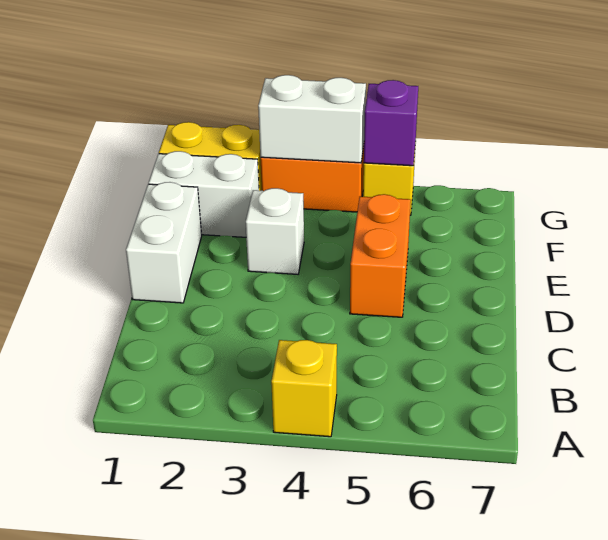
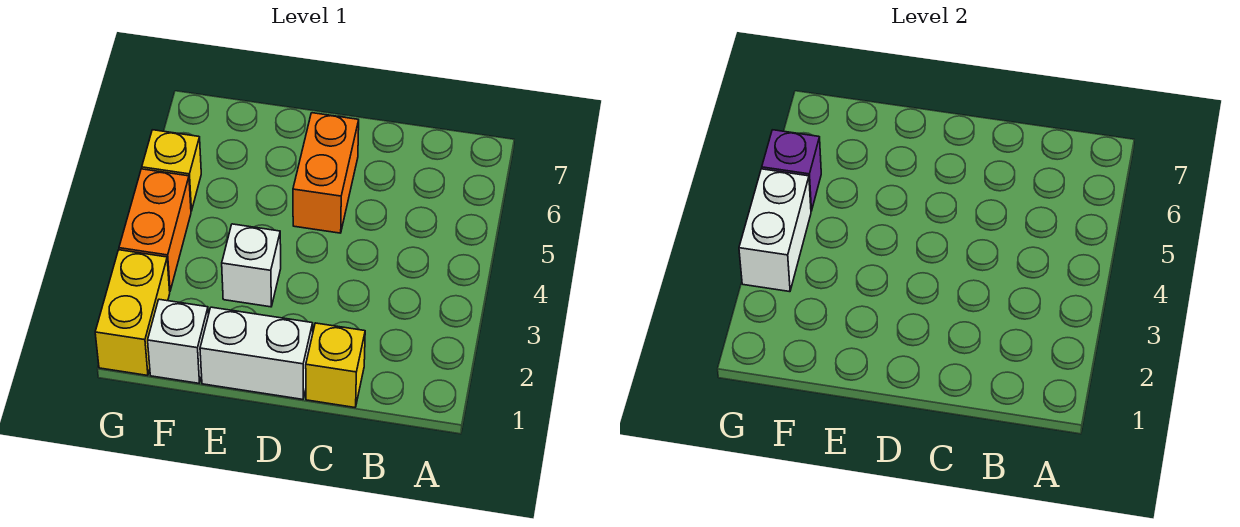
yellow 1x1 brick [271,340,337,437] -> yellow 1x1 brick moved to [306,323,365,407]
orange 1x2 brick [350,194,411,317] -> orange 1x2 brick turned to [293,113,359,233]
white 1x2 brick [149,151,259,237] -> white 1x1 brick [148,299,208,383]

